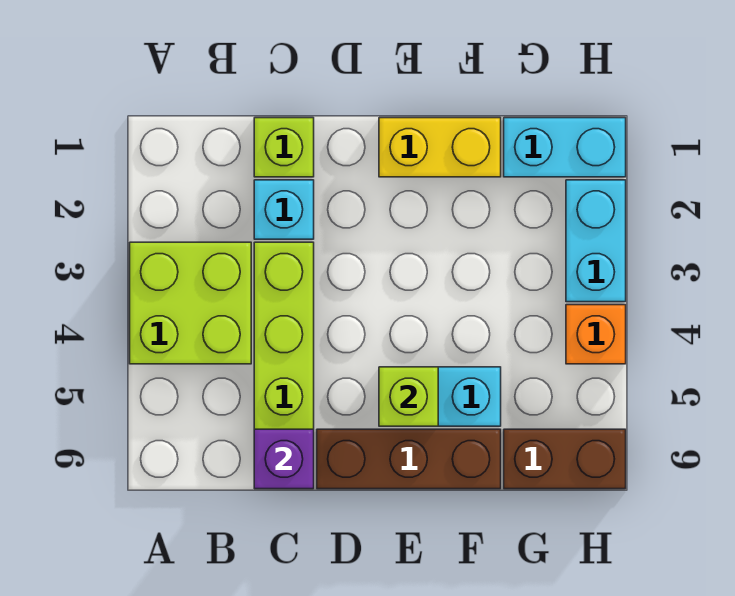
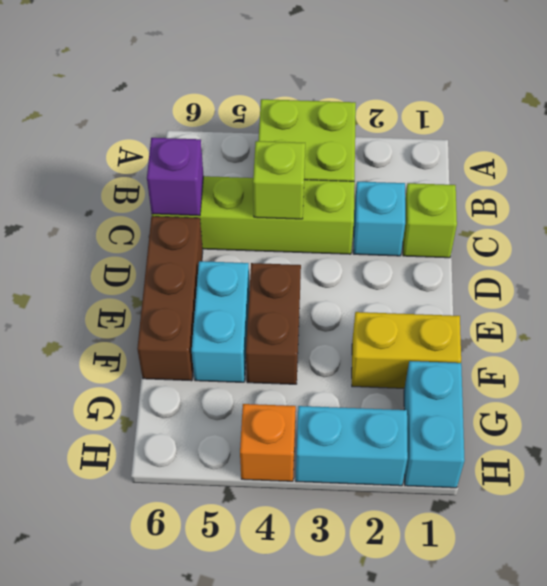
yellow 1x2 brick [379,118,501,177] -> yellow 1x2 brick turned to [352,312,461,388]
lime 1x1 brick [379,367,438,426] -> lime 1x1 brick moved to [253,141,305,219]
brown 1x2 brick [504,429,626,489] -> brown 1x2 brick moved to [246,263,301,384]

